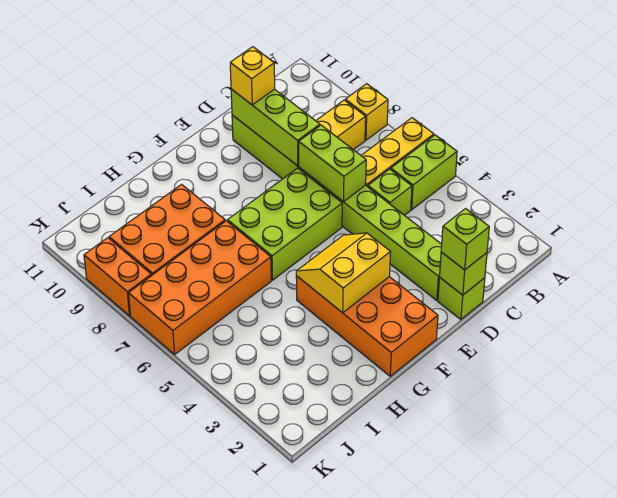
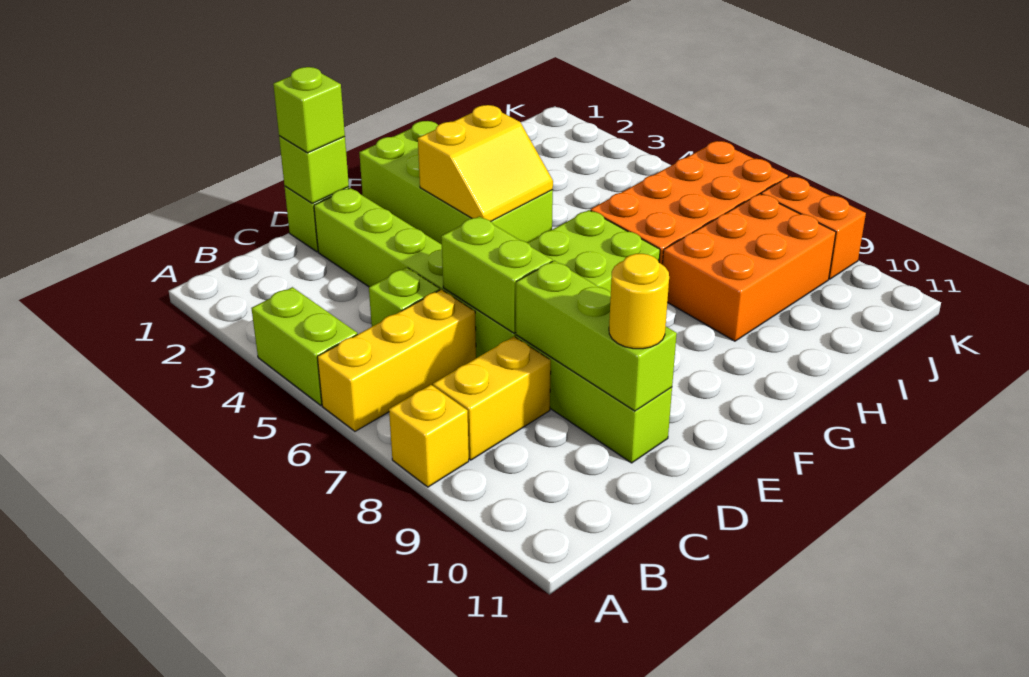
lime 1x2 brick [391,135,457,210] -> lime 1x2 brick turned to [251,287,357,405]
yellow 1x1 brick [230,47,275,105] -> yellow 1x1 round brick [609,254,669,349]
orange 2x4 brick [296,276,438,376] -> lime 2x4 brick [359,121,553,244]

